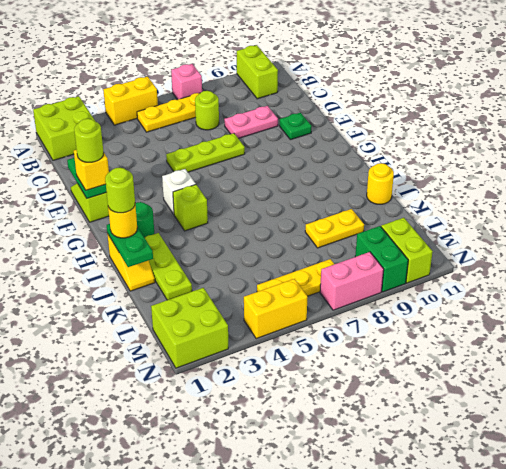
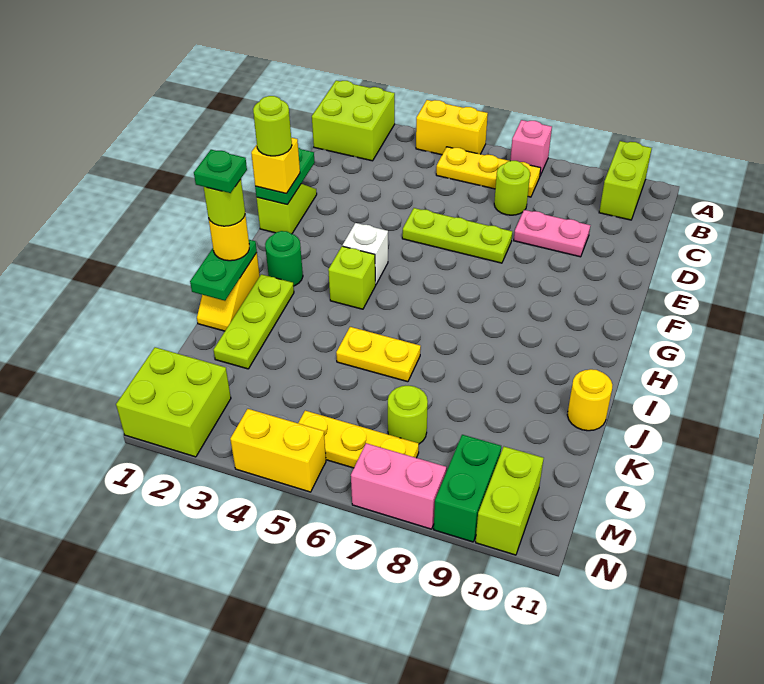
green 1x1 plate [280,113,312,140] -> green 1x1 plate moved to [194,150,247,193]
yellow 1x2 plate [305,209,364,248] -> yellow 1x2 plate moved to [336,327,421,382]
none -> lime 1x1 round brick [388,386,428,444]

